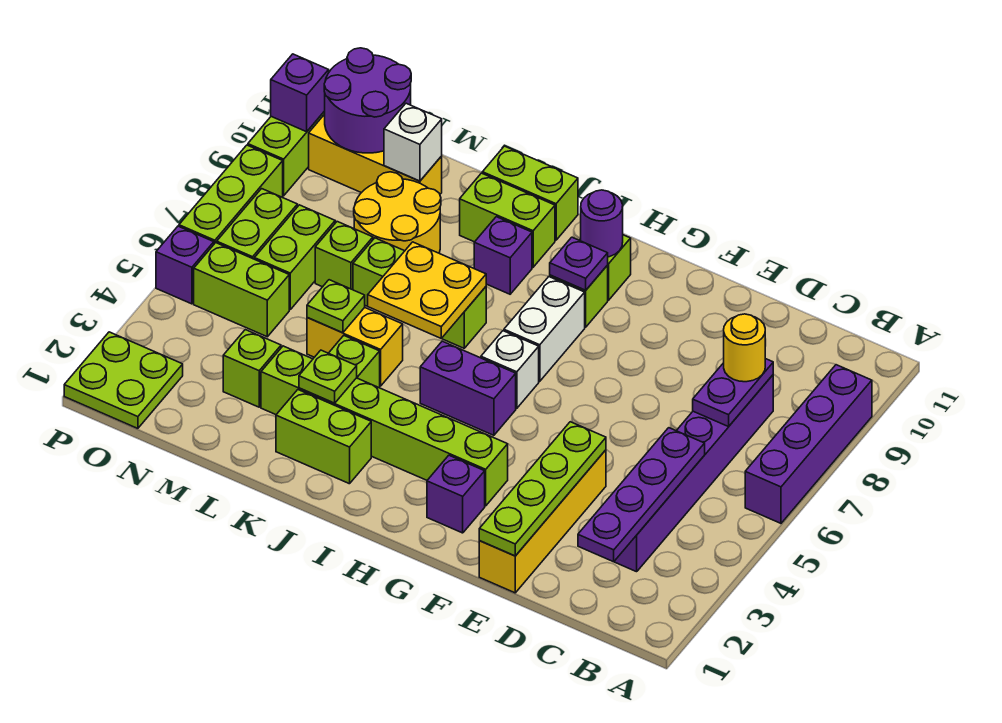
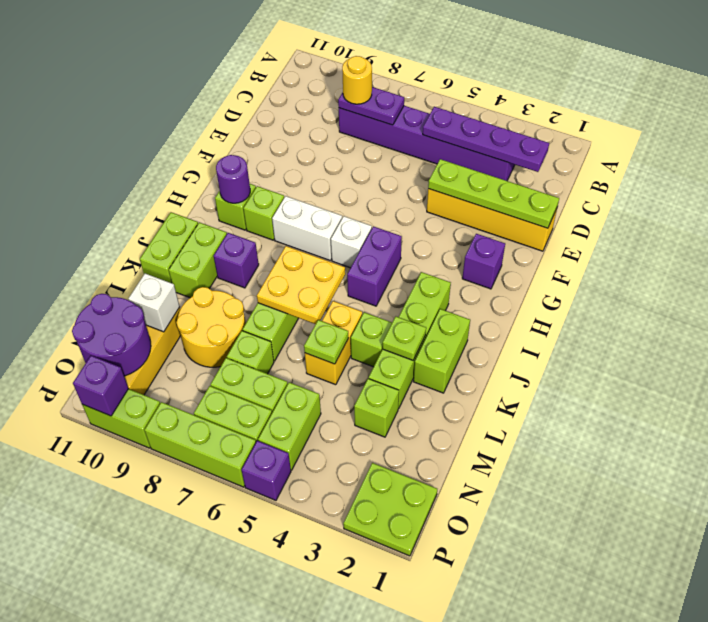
purple 1x4 brick [745,365,872,523] -> none
lime 1x6 brick [261,346,508,506] -> lime 1x4 brick [369,272,451,408]
purple 1x1 plate [550,237,608,290] -> none

